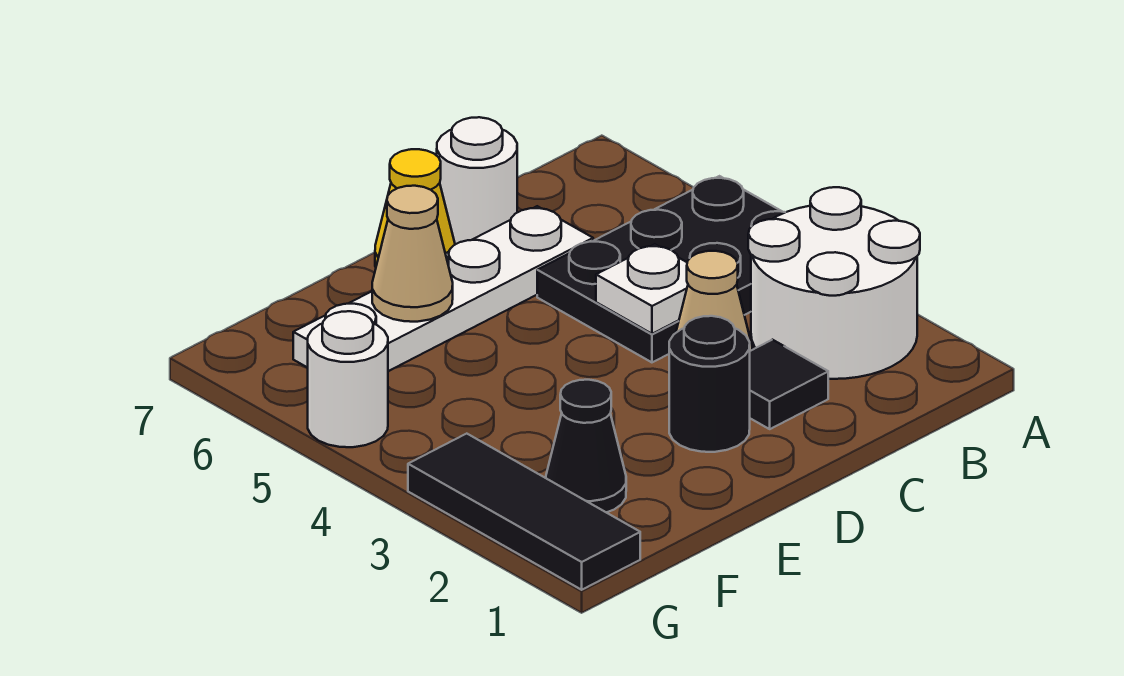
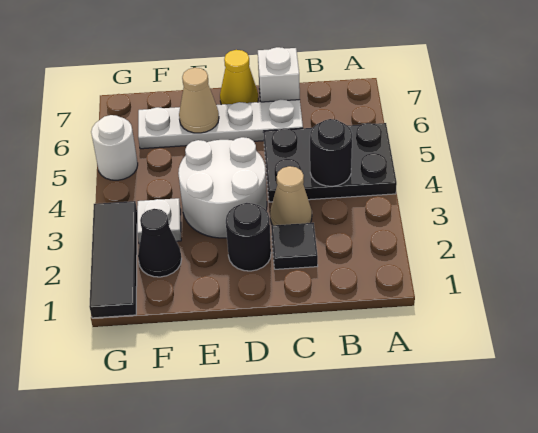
white 2x2 round brick [748,187,920,379] -> white 2x2 round brick moved to [178,137,267,238]
none -> black 1x1 round brick [310,119,352,186]
white 1x1 plate [596,244,688,334] -> white 1x1 plate moved to [137,198,181,244]
white 1x1 round brick [437,117,517,244] -> white 1x1 brick [258,47,300,102]

